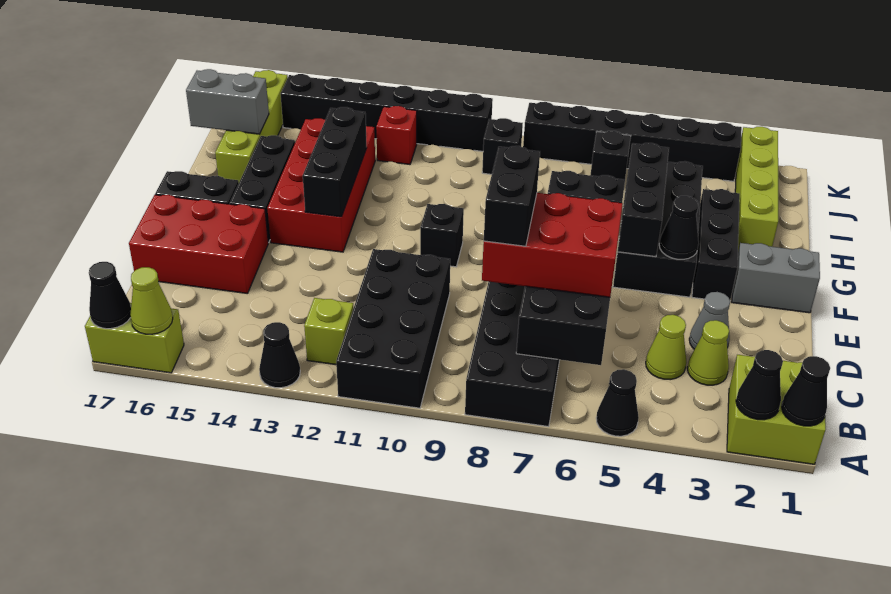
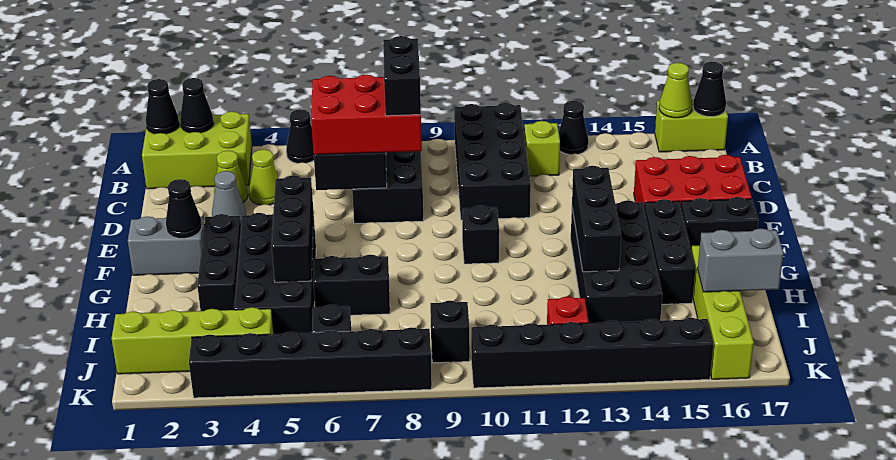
lime 2x2 brick [727,355,826,464] -> lime 2x3 brick [142,112,252,189]
black 1x1 cone [659,196,699,259] -> black 1x1 cone moved to [166,179,202,239]
red 2x4 brick [267,118,375,252] -> black 2x4 brick [571,201,662,323]
lime 1x4 brick [735,127,778,251] -> lime 1x4 brick turned to [112,307,274,374]

